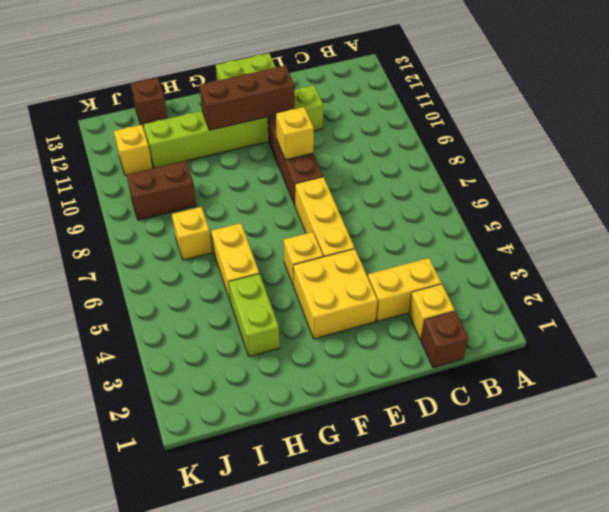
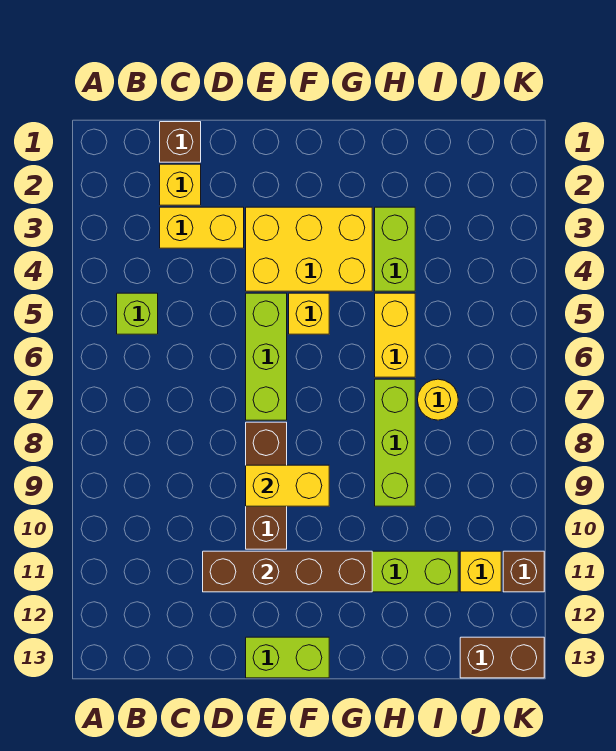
none -> lime 1x1 brick [117,293,158,334]
yellow 2x2 brick [293,249,378,339] -> yellow 2x3 brick [246,207,372,291]
yellow 1x3 brick [295,177,355,257] -> lime 1x3 brick [246,293,287,420]
yellow 1x1 brick [276,107,314,160] -> yellow 1x2 brick [246,465,329,506]
brown 1x3 brick [199,66,295,130] -> brown 1x4 brick [203,551,372,592]
none -> lime 1x3 brick [375,379,415,506]
yellow 1x1 brick [172,207,212,260] -> yellow 1x1 round brick [418,379,458,420]
brown 1x2 brick [127,161,196,220] -> brown 1x2 brick moved to [460,637,544,678]
brown 1x1 brick [131,78,168,127] -> brown 1x1 brick moved to [503,551,544,592]

